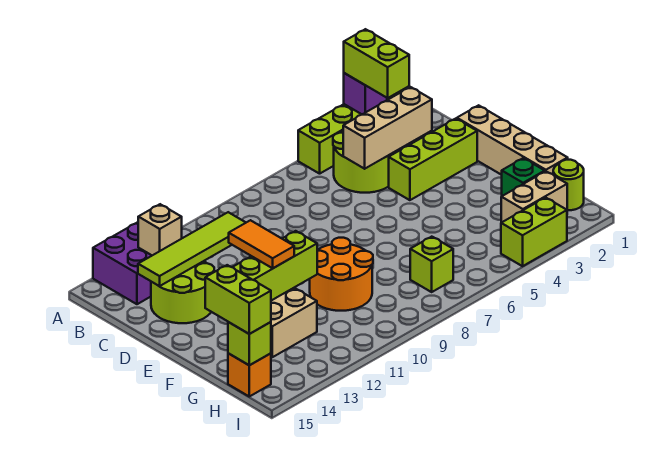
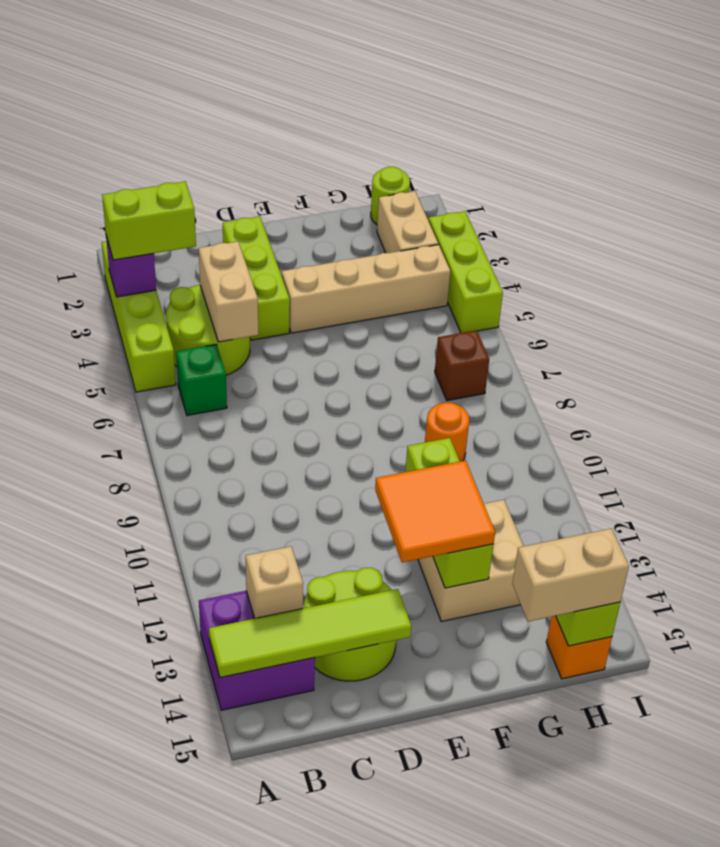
tan 1x3 brick [343,87,432,169] -> tan 1x2 brick [199,242,258,342]
lime 1x4 tile [138,212,246,286] -> lime 1x4 tile turned to [209,589,411,677]
tan 1x4 brick [457,105,568,175] -> tan 1x4 brick moved to [282,245,450,333]
orange 1x2 tile [229,220,294,268] -> orange 2x2 tile [375,460,495,562]
orange 2x2 round brick [310,238,373,311] -> orange 1x1 round brick [425,403,469,461]
green 1x1 brick [502,158,545,196] -> green 1x1 brick moved to [176,344,227,416]
lime 1x2 brick [205,265,271,334] -> tan 1x2 brick [512,529,629,622]
lime 1x1 brick [410,237,453,292] -> brown 1x1 brick [435,330,489,401]
lime 1x2 brick [501,198,567,266] -> lime 1x3 brick [428,211,503,333]

